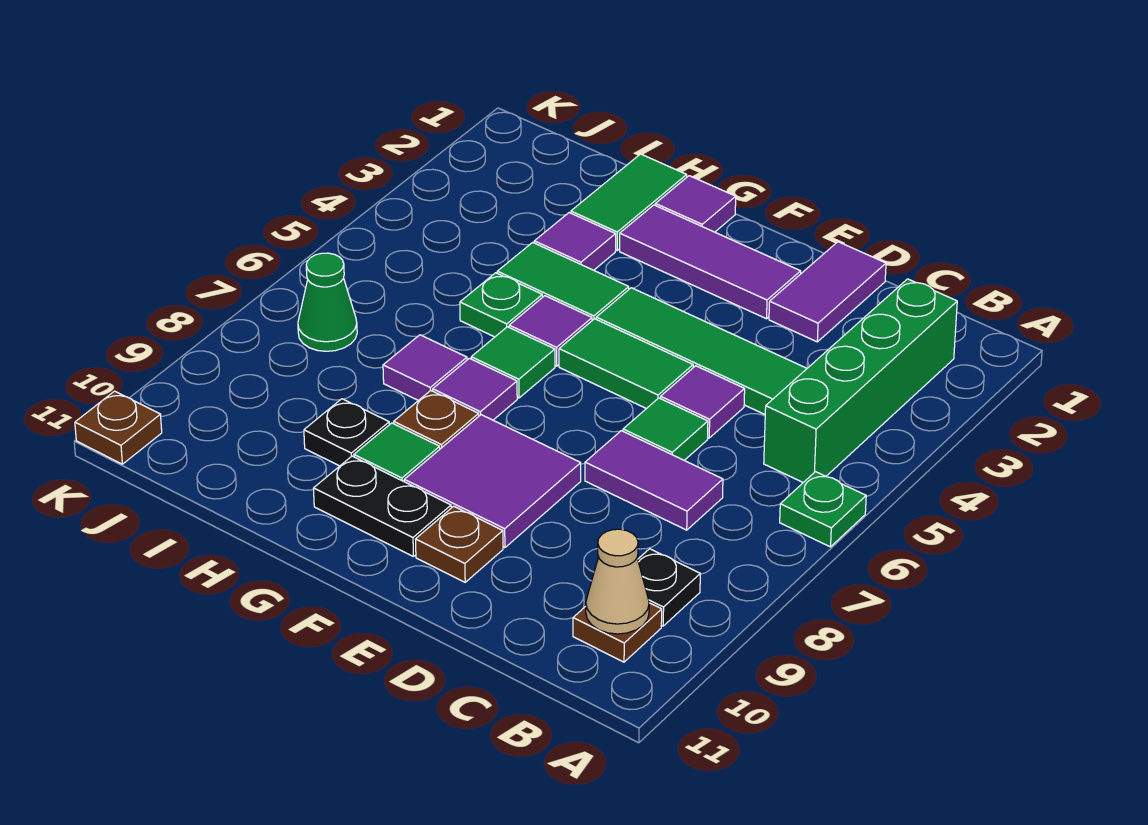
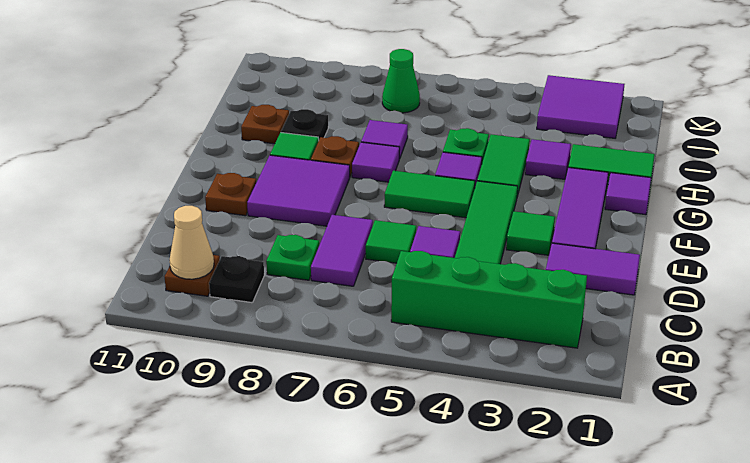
green 1x1 plate [780,472,866,547] -> green 1x1 plate moved to [266,235,319,280]
green 1x2 tile [559,319,693,409] -> green 1x2 tile turned to [384,171,475,218]
black 1x2 plate [313,456,451,557] -> none
green 1x1 tile [471,327,555,398] -> green 1x1 tile moved to [506,211,555,255]
none -> purple 2x2 tile [537,75,624,138]
brown 1x1 plate [75,391,162,464] -> brown 1x1 plate moved to [241,105,289,144]

